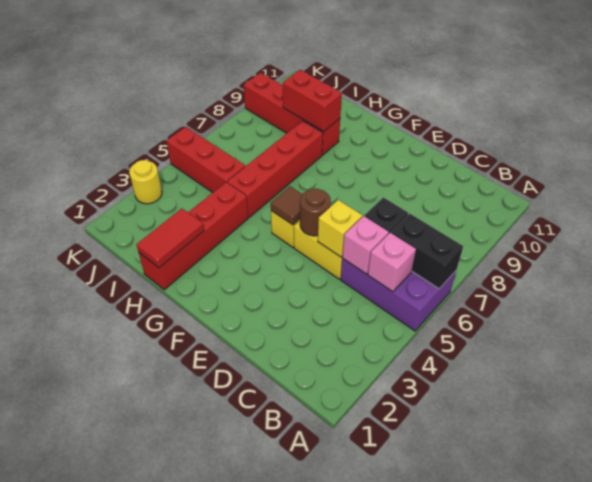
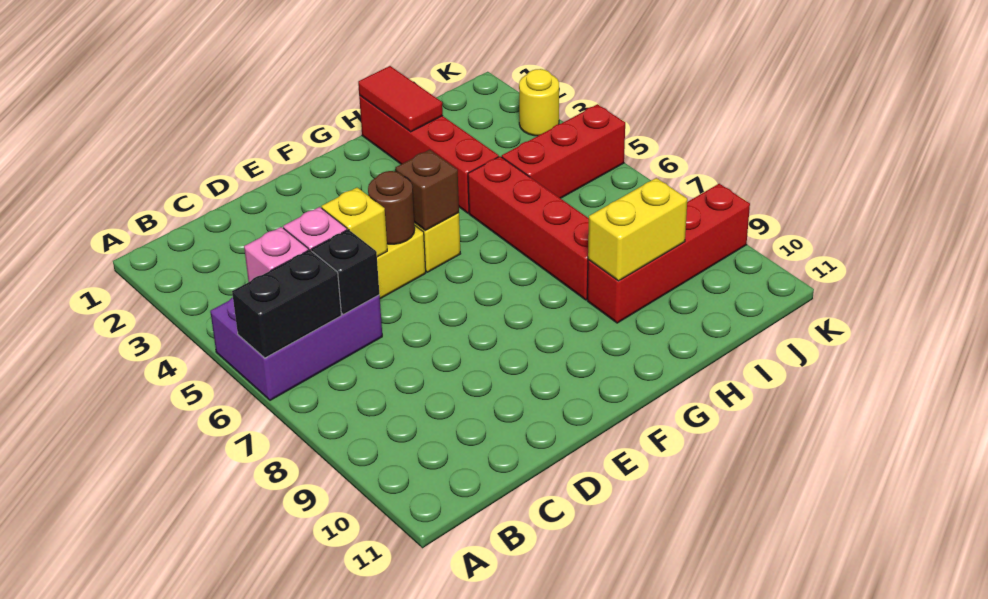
brown 1x1 tile [271,186,302,225] -> brown 1x1 brick [396,150,459,230]
red 1x2 brick [283,70,342,131] -> yellow 1x2 brick [588,178,687,281]

